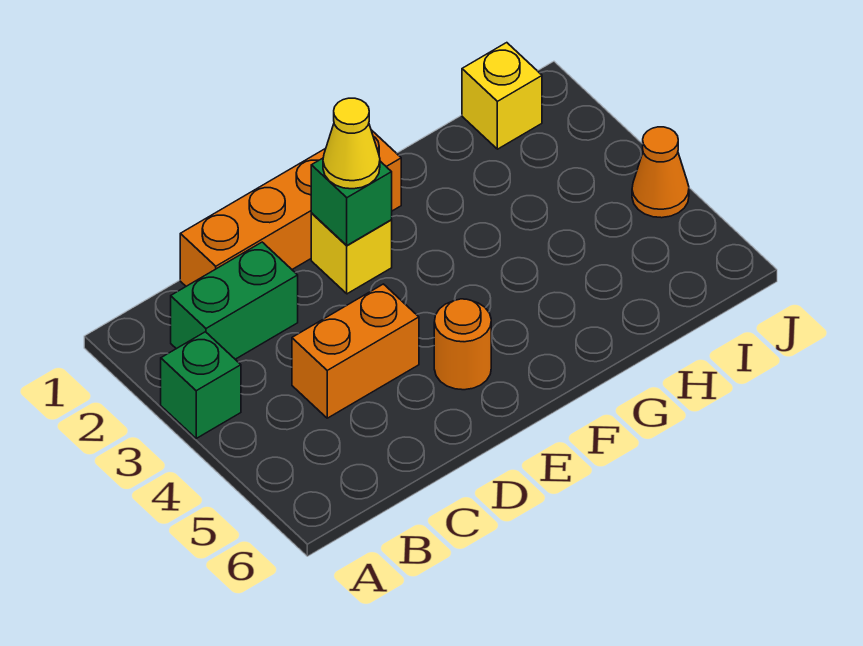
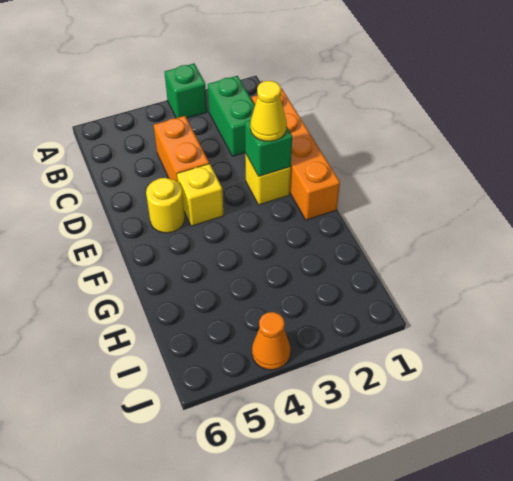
orange 1x1 round brick [434,299,491,390] -> yellow 1x1 round brick [146,178,185,233]
yellow 1x1 brick [462,43,542,149] -> yellow 1x1 brick moved to [177,164,224,226]

